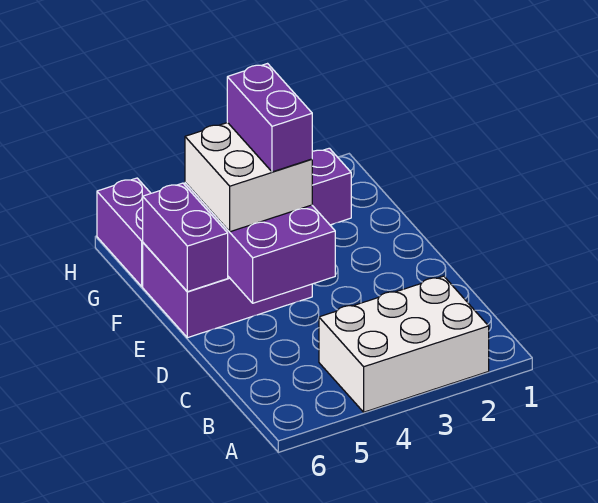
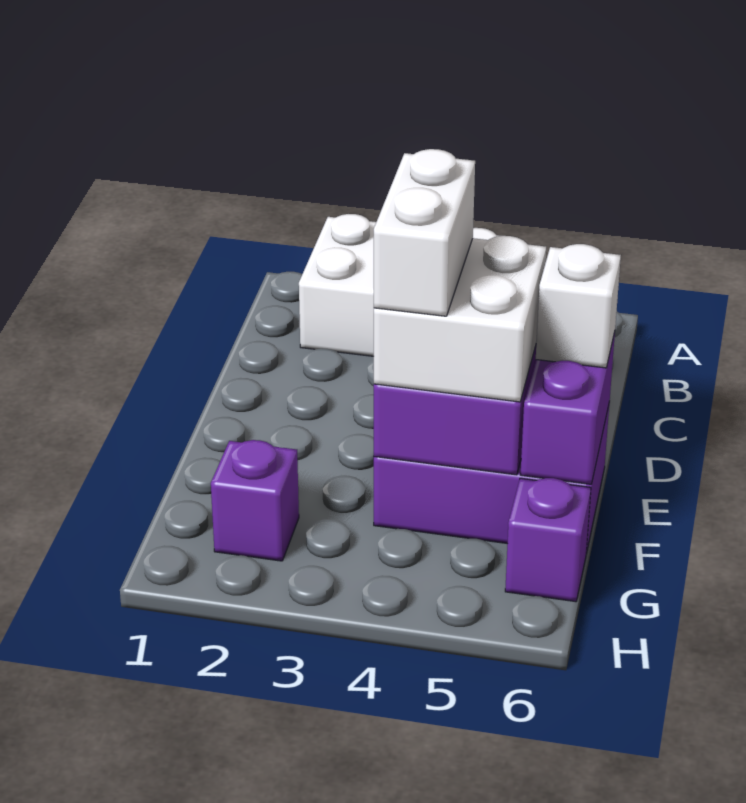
purple 1x2 brick [227,64,312,172] -> white 1x2 brick [374,149,475,316]
none -> white 1x1 brick [536,244,621,368]
purple 1x2 brick [97,178,151,286] -> purple 1x1 brick [505,478,591,602]

